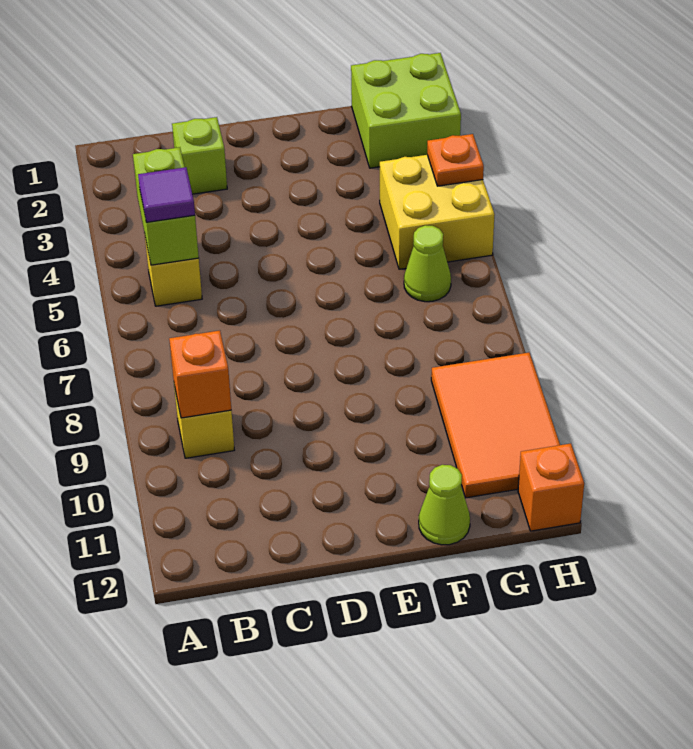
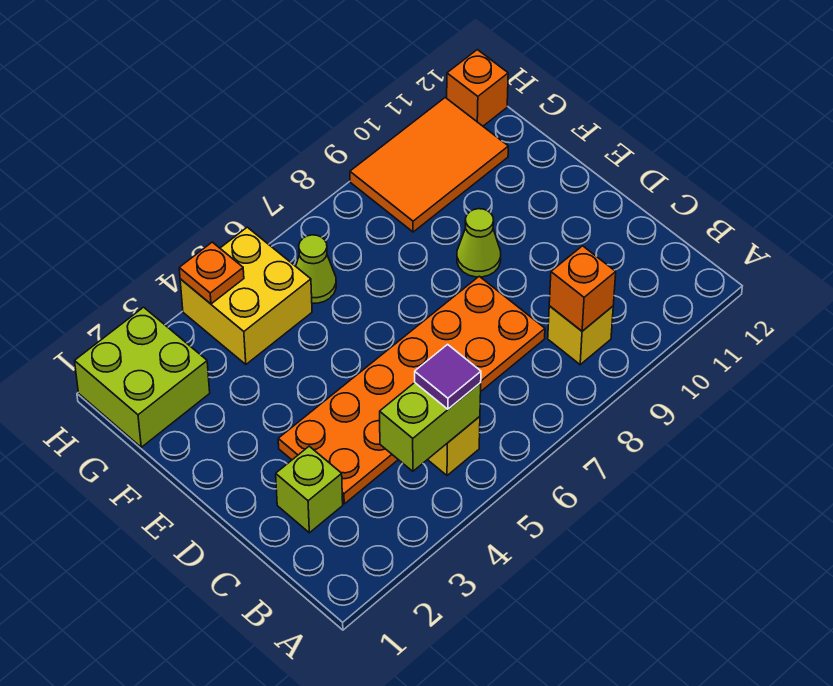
none -> orange 2x6 plate [278,276,545,504]
lime 1x1 cone [419,465,470,545] -> lime 1x1 cone moved to [457,209,501,277]

